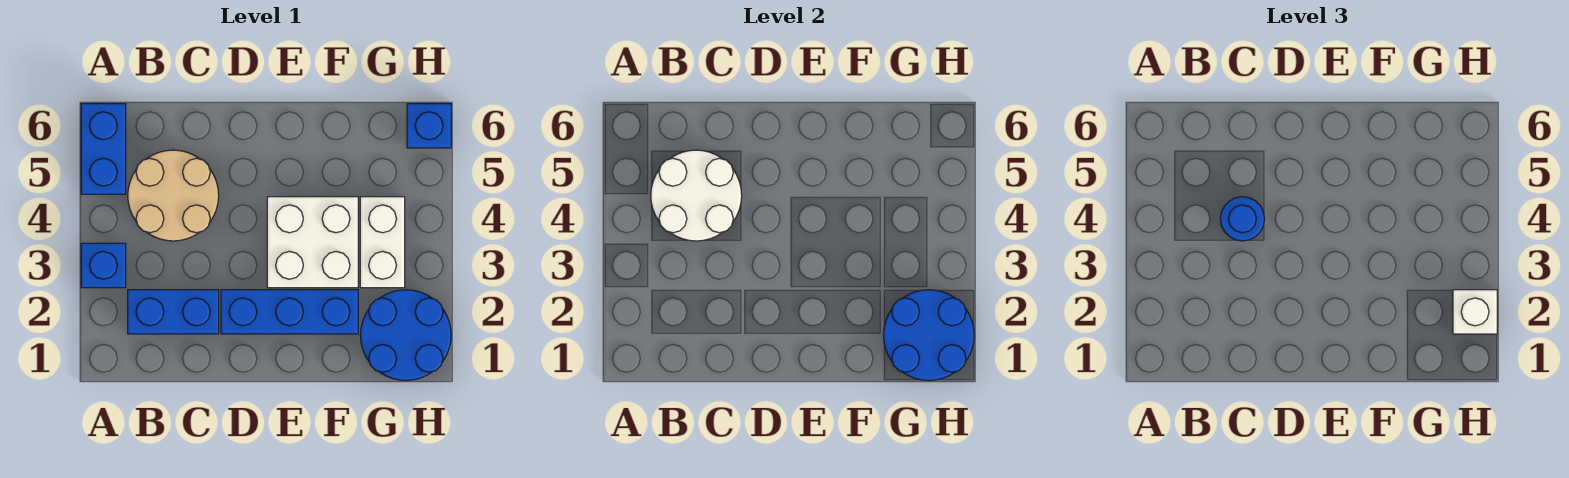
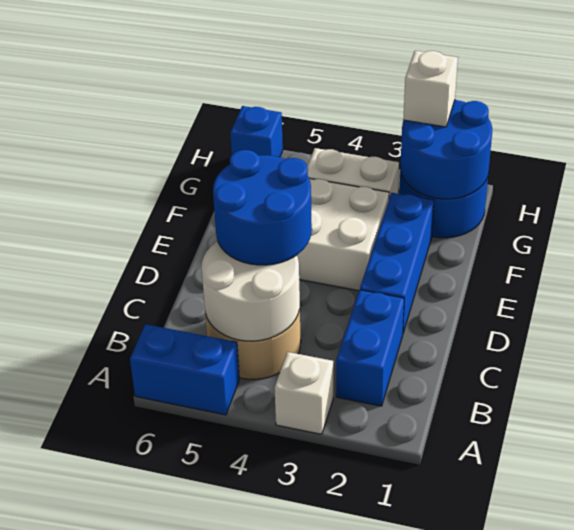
blue 1x1 brick [81,243,126,288] -> white 1x1 brick [275,352,333,434]
blue 1x1 round brick [1220,197,1265,241] -> blue 2x2 round brick [213,150,312,265]

